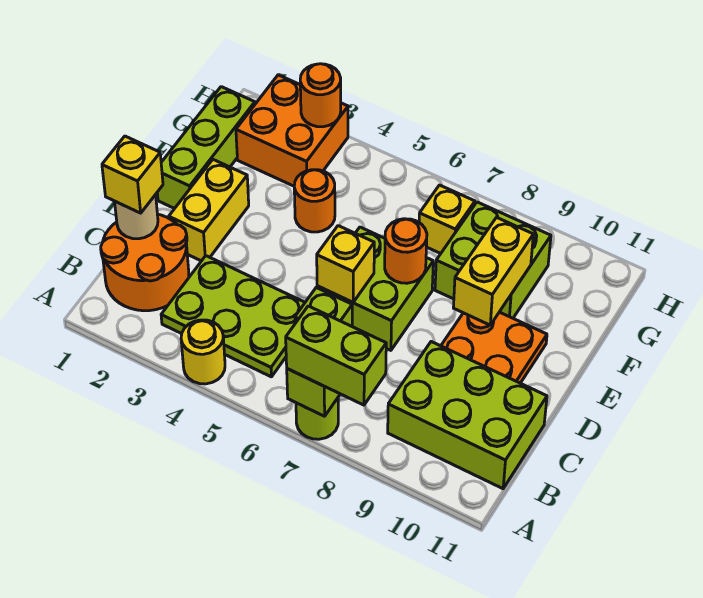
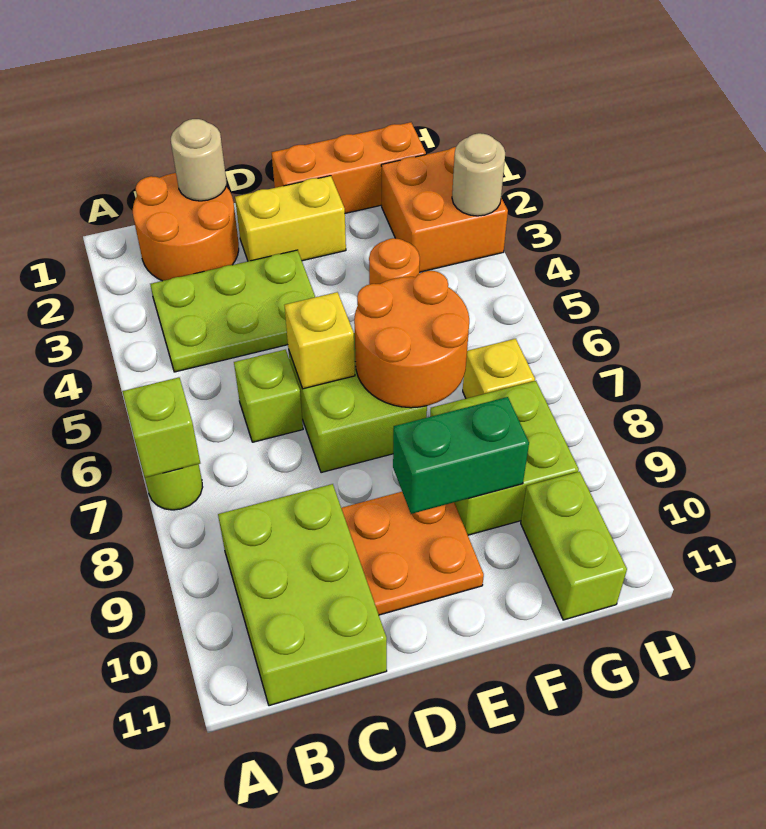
yellow 1x1 round brick [181,320,225,384] -> none
lime 1x2 brick [286,306,386,405] -> lime 1x2 brick moved to [521,471,627,620]
lime 2x3 plate [161,256,305,377] -> lime 2x3 plate turned to [150,250,315,372]
yellow 1x1 brick [102,136,163,213] -> none
lime 1x3 brick [157,87,255,209] -> orange 1x3 brick [272,122,426,213]
orange 1x1 round brick [385,219,427,283] -> orange 2x2 round brick [354,271,469,408]
yellow 1x2 brick [453,217,533,325] -> green 1x2 brick [393,397,529,514]
orange 1x1 round brick [300,64,341,127] -> tan 1x1 round brick [452,133,505,216]

